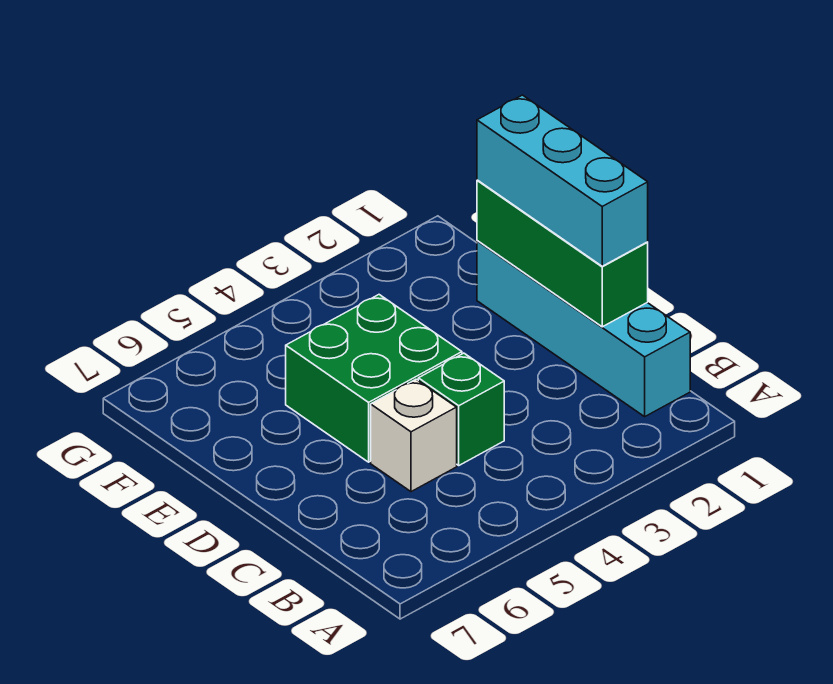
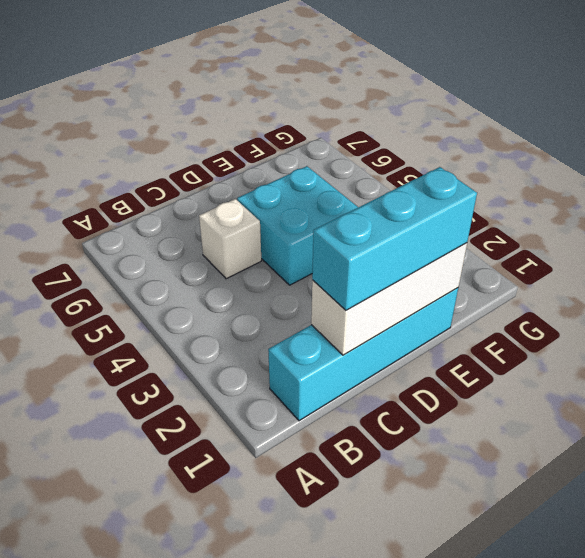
green 1x3 brick [477,180,648,327] -> white 1x3 brick [311,243,467,355]
green 1x1 brick [418,353,504,465] -> none
green 2x2 brick [286,295,462,462] -> cyan 2x2 brick [237,166,358,285]

